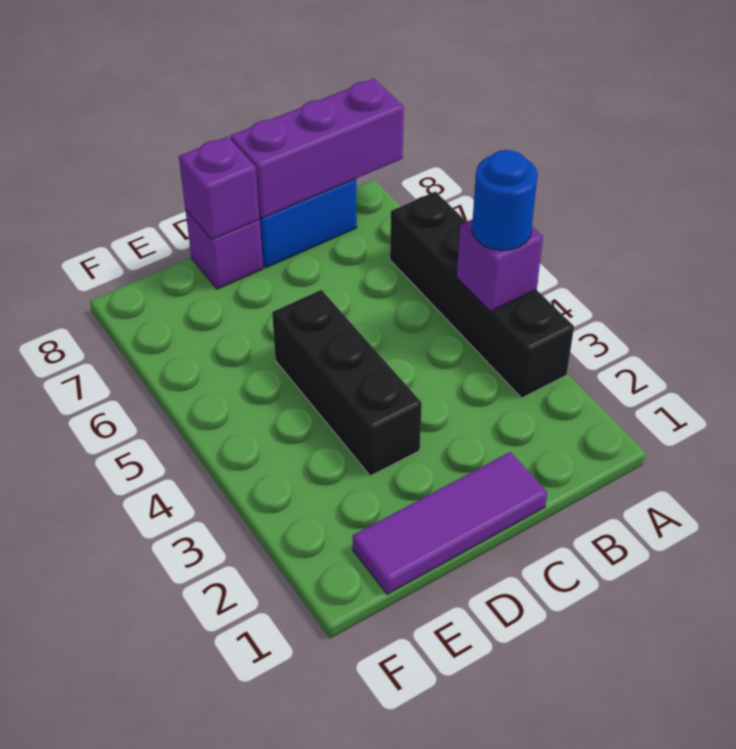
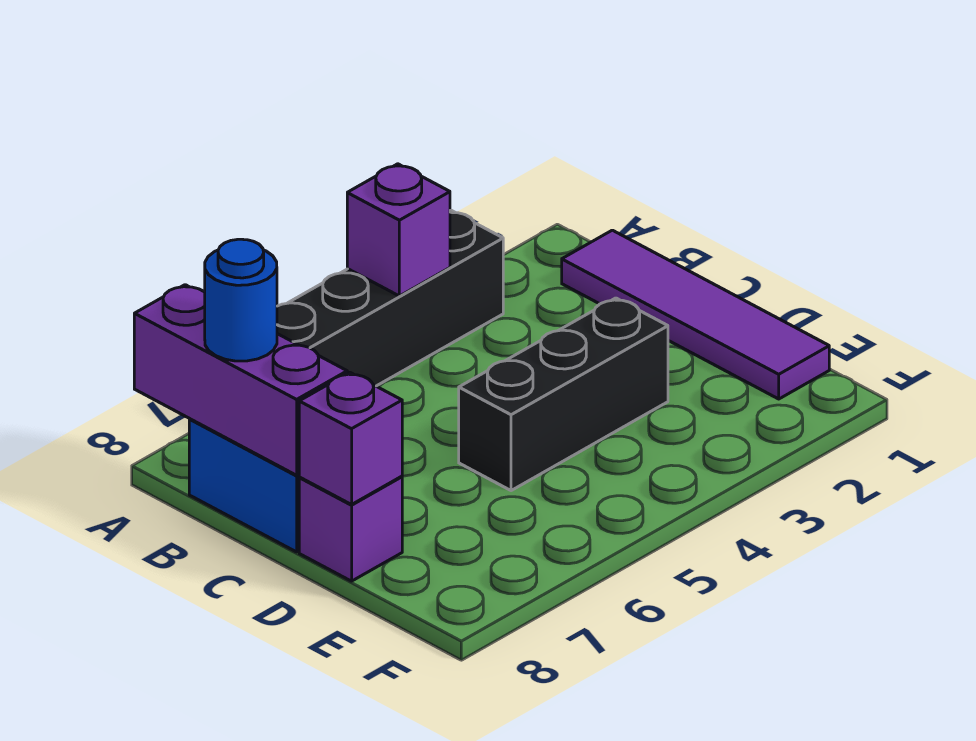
blue 1x1 round brick [472,150,538,250] -> blue 1x1 round brick moved to [205,239,277,361]
purple 1x3 tile [352,452,547,594] -> purple 1x4 tile [562,230,829,399]

